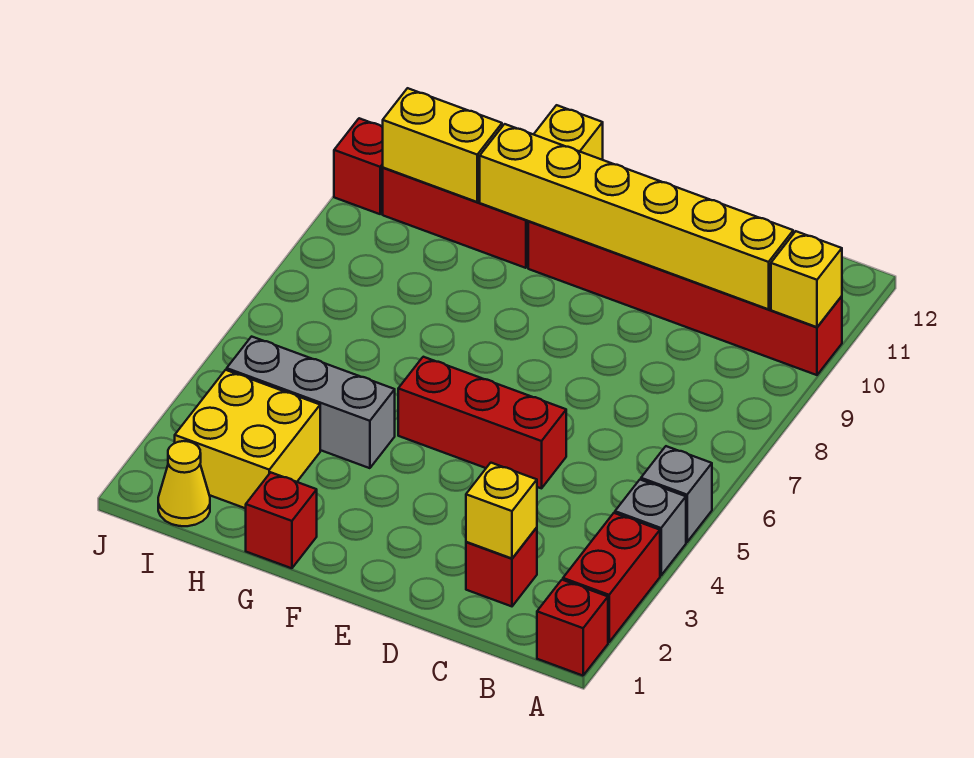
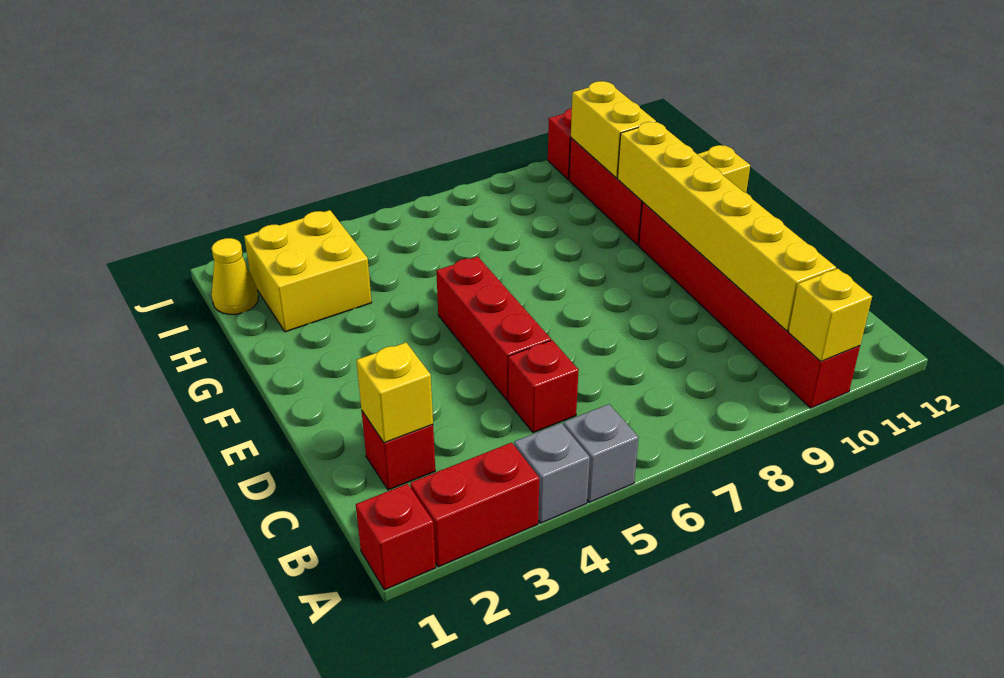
red 1x1 brick [246,472,317,568] -> red 1x1 brick moved to [508,340,579,433]
grey 1x3 brick [227,337,395,468] -> none

